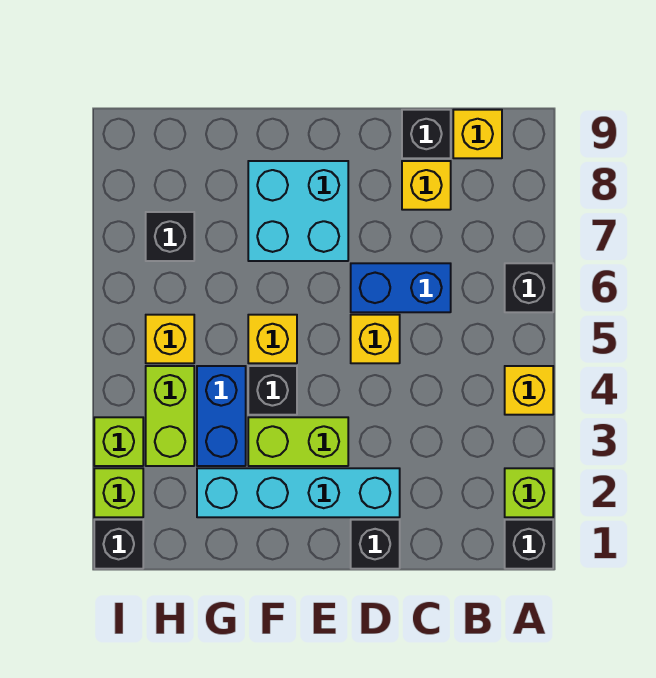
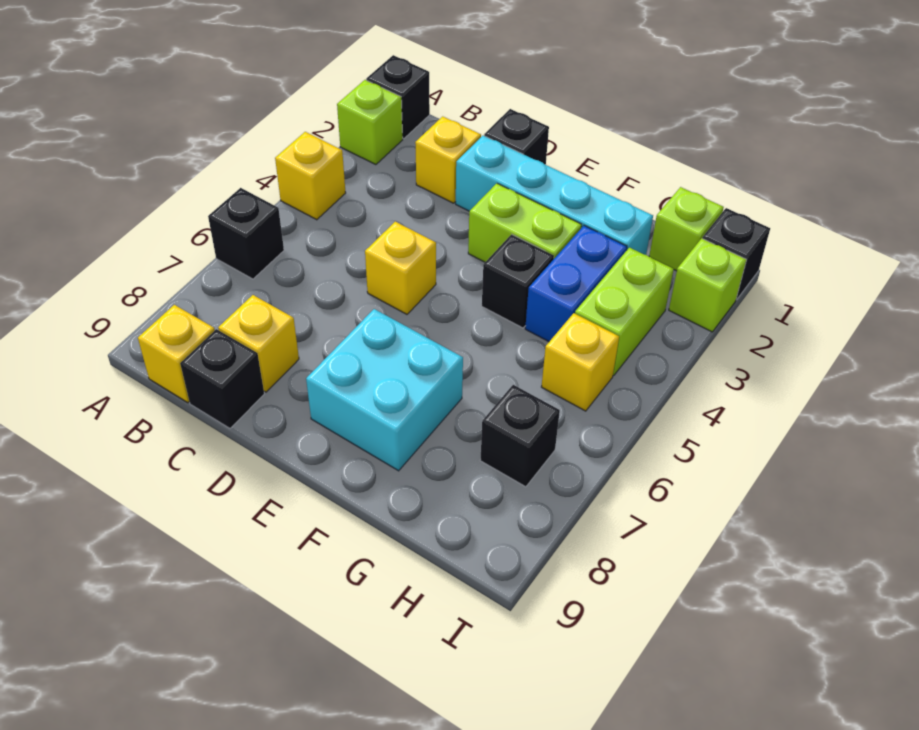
blue 1x2 brick [351,263,451,312] -> none
yellow 1x1 brick [248,315,297,363] -> yellow 1x1 brick moved to [415,116,481,203]
lime 1x1 brick [94,417,143,466] -> lime 1x1 brick moved to [649,187,724,271]

